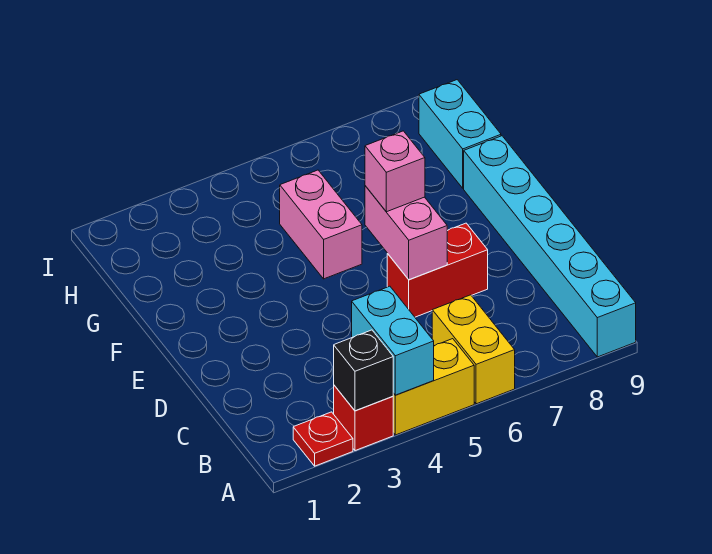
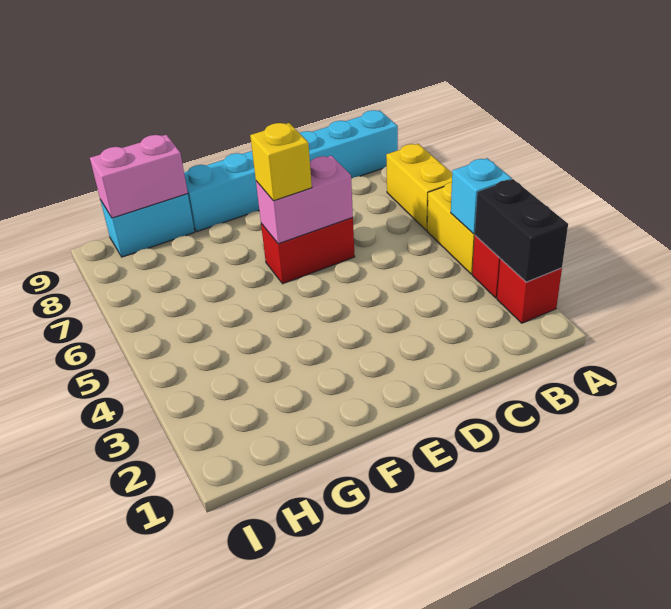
red 1x1 plate [293,412,353,466] -> red 1x1 brick [497,259,562,323]
black 1x1 brick [334,330,393,411] -> black 1x2 brick [475,179,568,282]
cyan 1x2 brick [352,286,434,395] -> cyan 1x1 brick [451,158,512,234]
yellow 1x2 brick [432,295,515,404] -> yellow 1x2 brick turned to [386,144,452,230]
red 1x2 brick [387,223,488,317] -> red 1x2 brick turned to [261,218,355,284]
pink 1x1 brick [365,131,425,212] -> yellow 1x1 brick [250,123,312,201]
pink 1x2 brick [280,170,362,279] -> pink 1x2 brick moved to [90,135,188,218]

